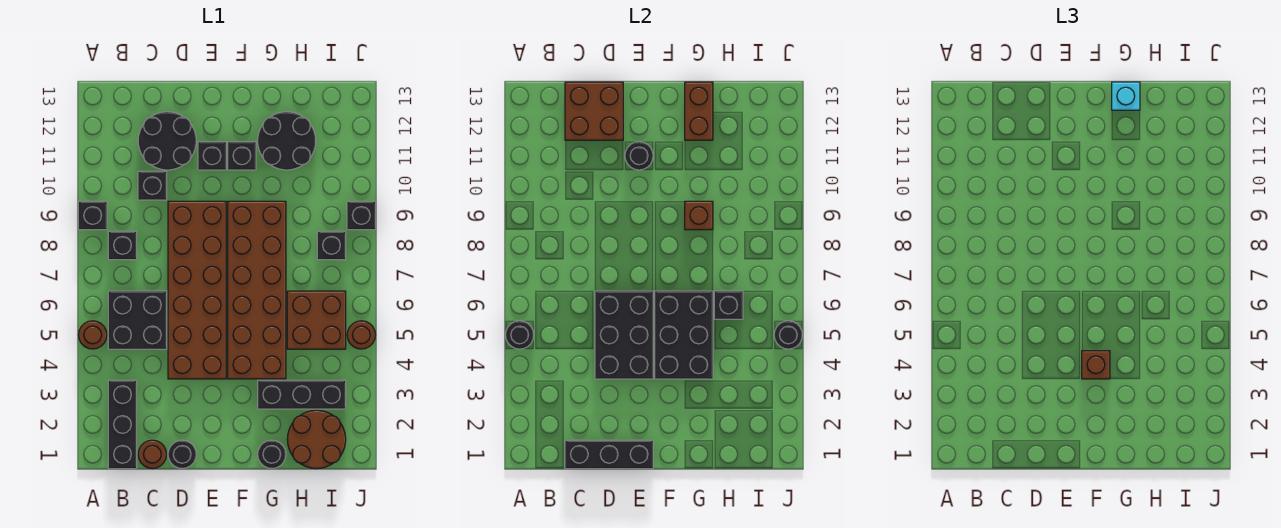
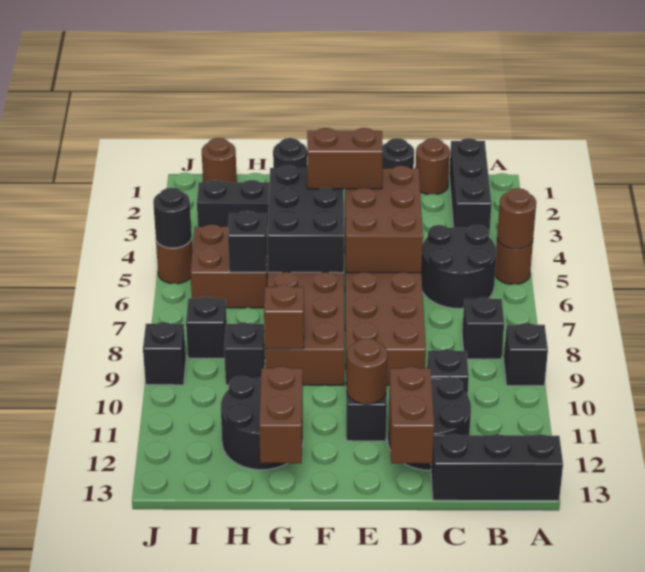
black 1x1 round brick [506,321,534,349] -> brown 1x1 round brick [497,188,536,249]
black 2x2 brick [108,291,167,349] -> black 2x2 round brick [421,225,497,309]
black 1x3 brick [565,440,653,469] -> black 1x3 brick moved to [431,434,563,501]
brown 2x2 brick [565,82,623,140] -> brown 1x2 brick [389,367,434,464]
black 2x3 brick [595,291,653,379] -> brown 2x3 brick [345,166,423,273]
black 1x1 round brick [625,142,653,170] -> brown 1x1 round brick [347,338,388,404]
brown 1x1 brick [1082,351,1110,379] -> brown 1x2 brick [307,128,383,189]
black 1x1 brick [228,142,256,170] -> black 1x1 brick moved to [224,322,265,385]
cyan 1x1 brick [1112,82,1140,110] -> none
brown 2x2 round brick [287,410,346,469] -> brown 1x1 round brick [202,138,237,182]

